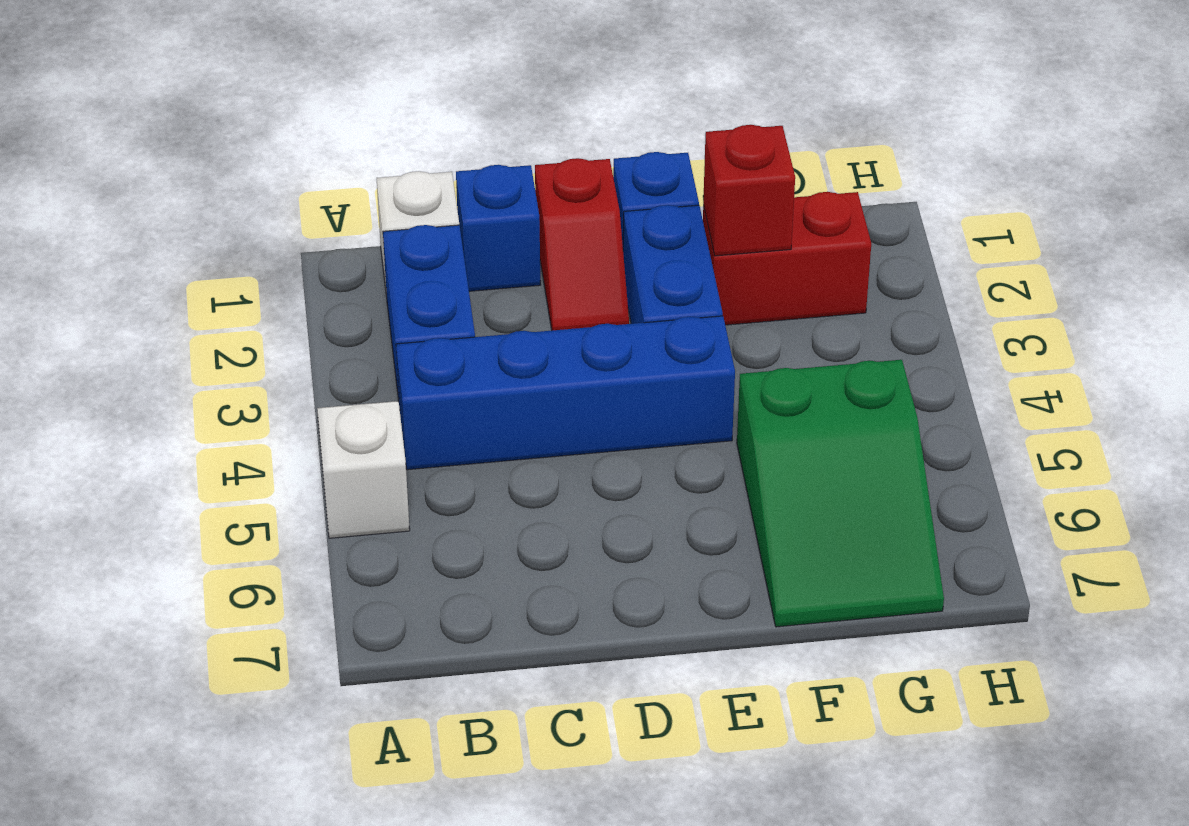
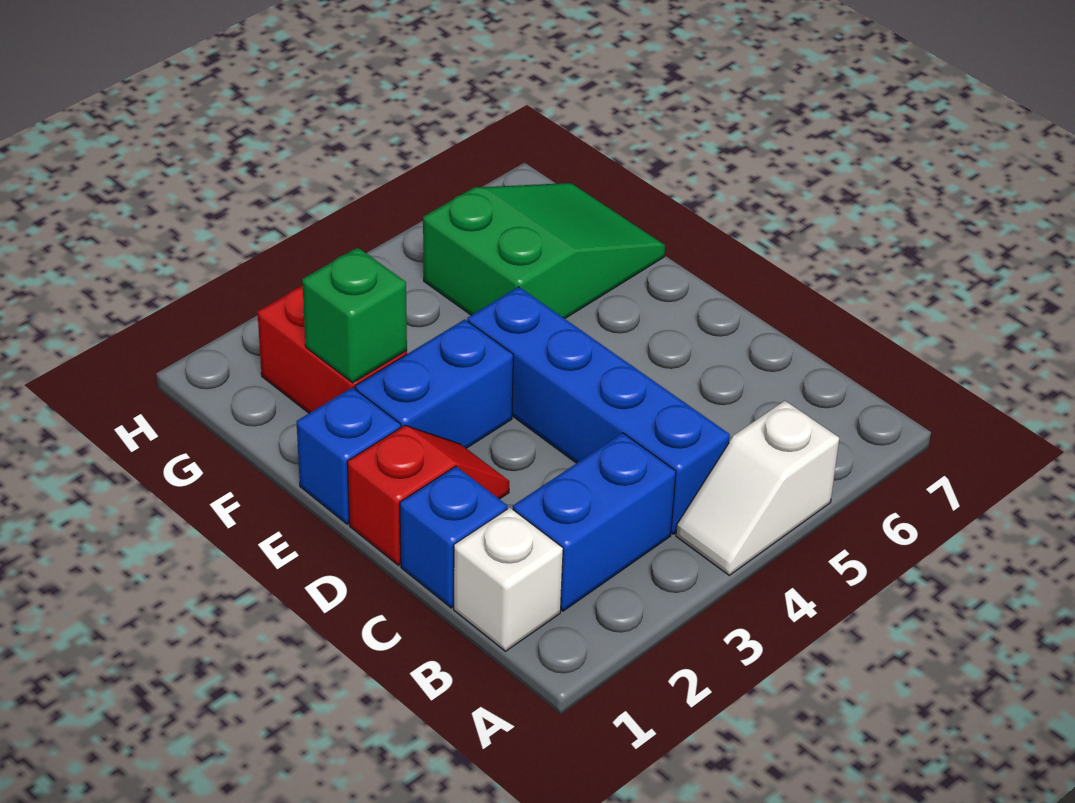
red 1x1 brick [703,125,795,256] -> green 1x1 brick [302,247,407,383]

